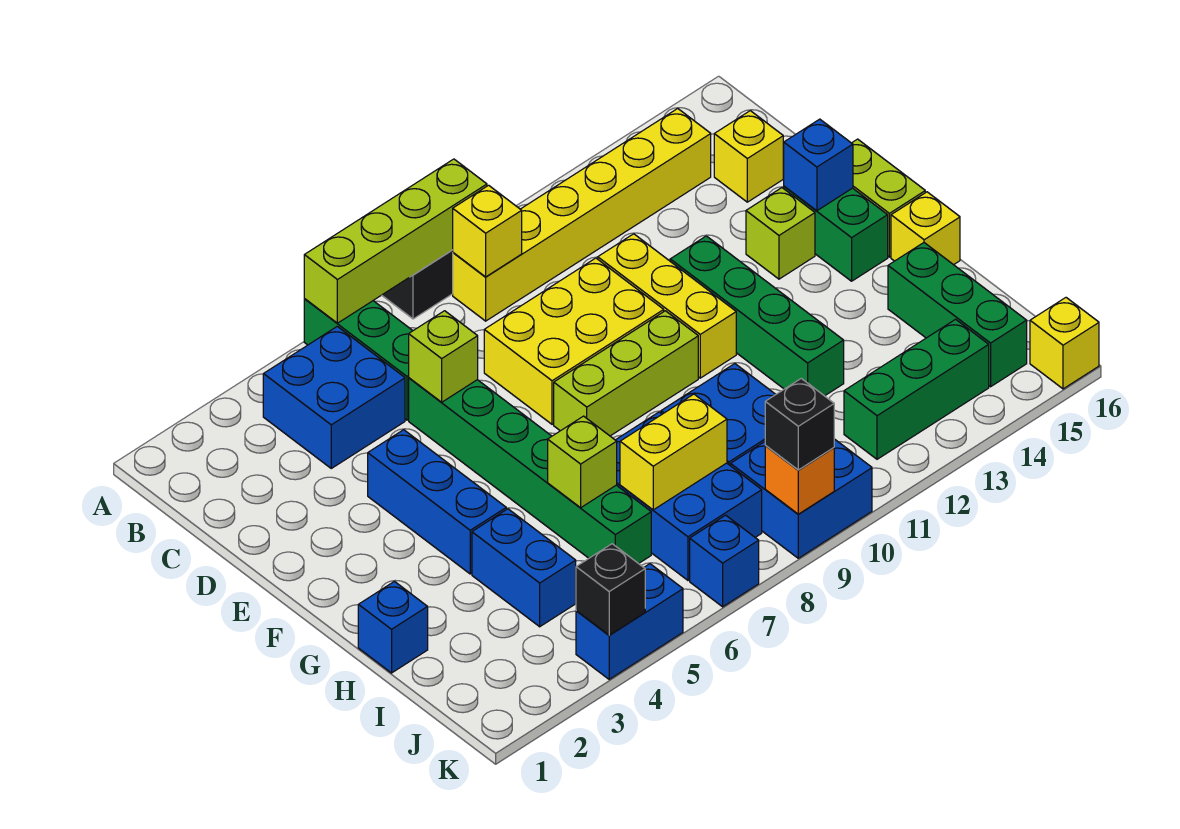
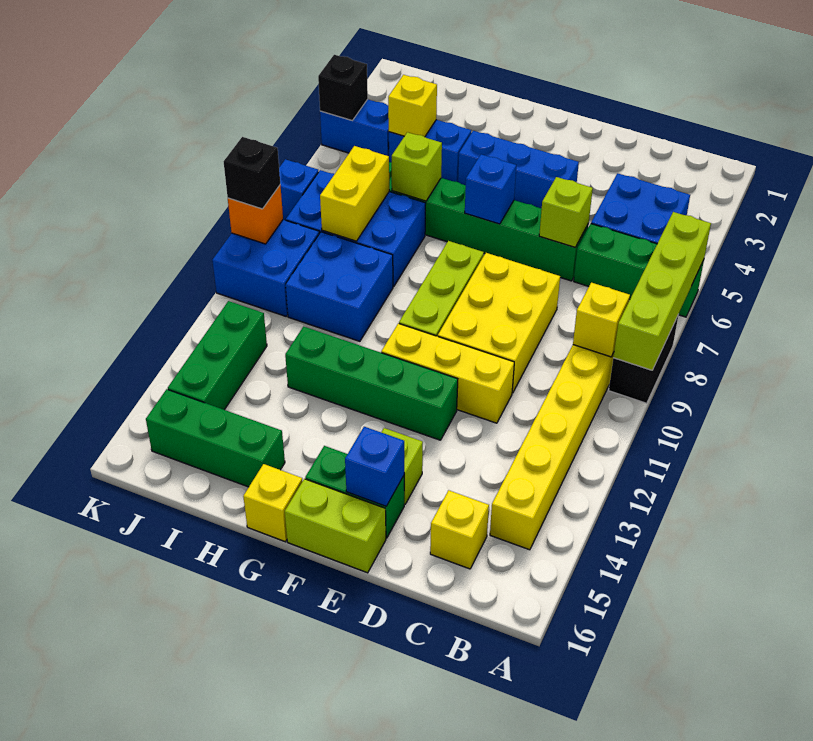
blue 1x1 brick [358,581,428,673] -> blue 1x1 brick moved to [465,154,516,224]
blue 1x2 brick [576,564,683,679] -> blue 1x2 brick turned to [320,99,389,156]
yellow 1x1 brick [1030,298,1099,389] -> yellow 1x1 brick moved to [388,75,437,137]

